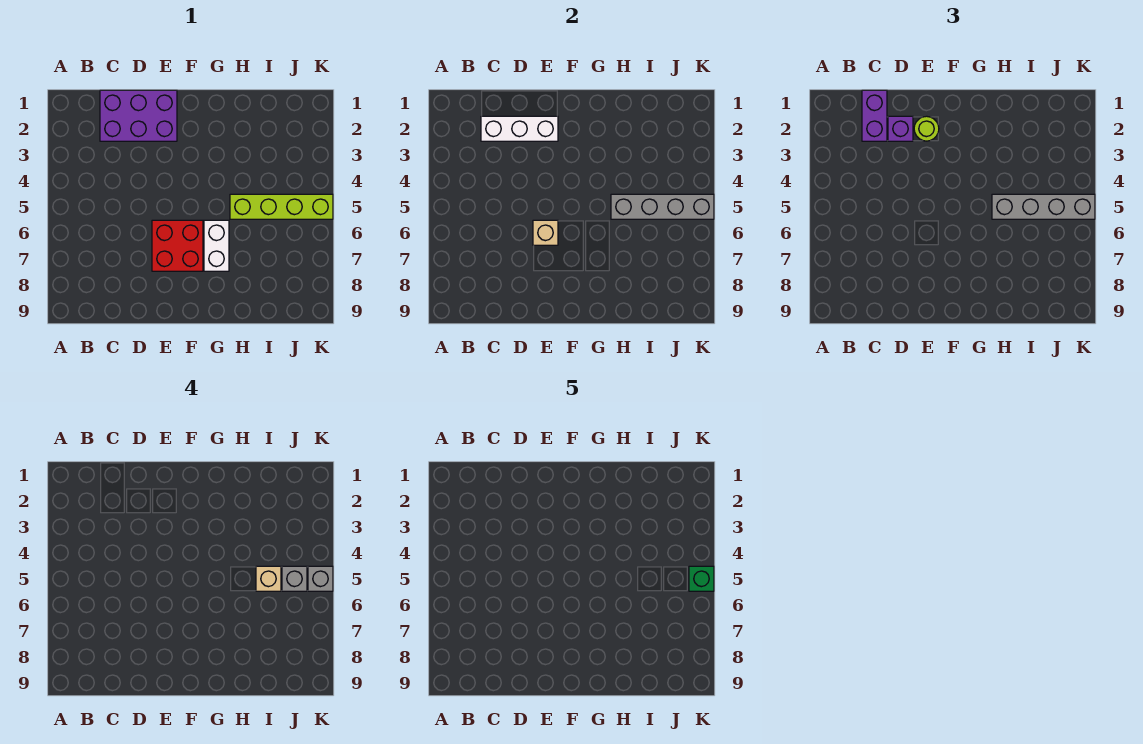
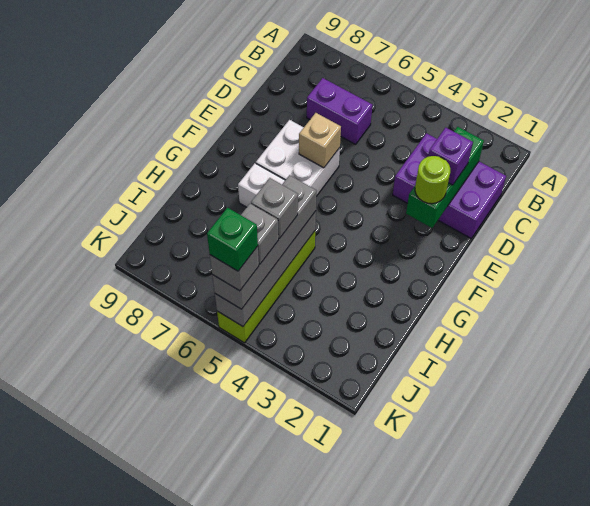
purple 2x3 brick [100,90,177,141] -> purple 2x3 brick turned to [393,133,506,238]
purple 1x2 brick [862,90,887,141] -> purple 1x2 brick moved to [307,78,372,144]
white 1x3 brick [481,116,558,141] -> green 1x3 brick [406,127,484,228]
red 2x2 brick [152,220,203,271] -> white 2x2 brick [256,120,340,196]
tan 1x1 brick [256,566,281,591] -> grey 1x1 brick [251,178,298,239]

